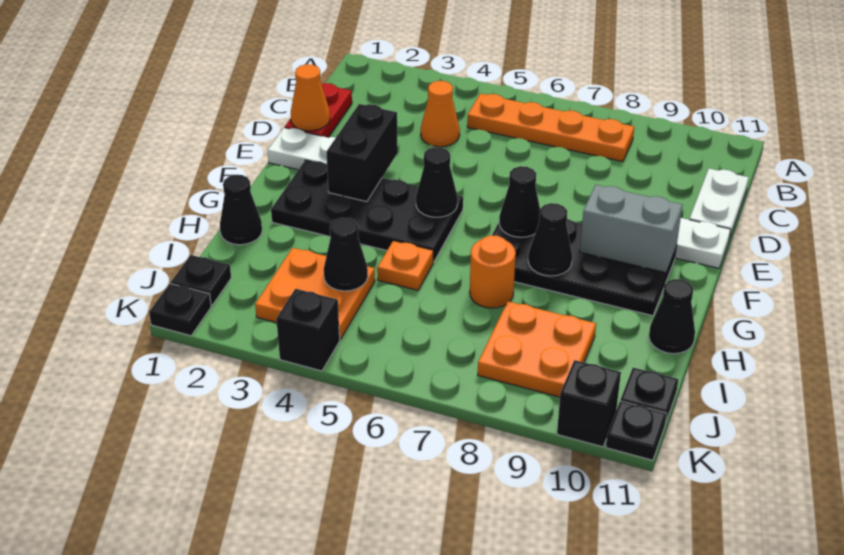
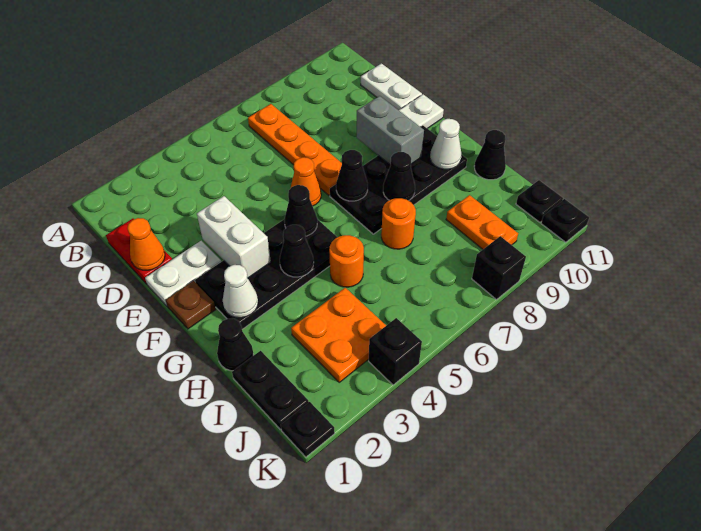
orange 1x4 plate [467,94,634,162] -> orange 1x4 plate turned to [248,104,342,195]
orange 1x1 cone [421,81,460,147] -> orange 1x1 cone moved to [290,157,321,206]
black 1x2 brick [326,104,398,202] -> white 1x2 brick [197,196,271,278]
none -> brown 1x1 plate [166,281,216,329]
grey 1x2 brick [580,185,682,273] -> grey 1x2 brick turned to [357,96,424,165]
none -> white 1x1 cone [223,265,258,318]
none -> white 1x1 cone [430,119,461,169]
orange 1x1 plate [377,241,433,290] -> orange 1x1 round brick [329,235,364,287]
black 1x1 cone [324,218,368,291] -> black 1x1 cone moved to [280,225,314,277]
orange 2x2 plate [478,301,596,397] -> orange 1x2 plate [446,195,518,249]
black 1x1 plate [171,255,231,305] -> black 1x2 plate [232,351,309,429]
black 1x1 brick [557,360,621,447] -> black 1x1 brick moved to [472,236,526,300]

